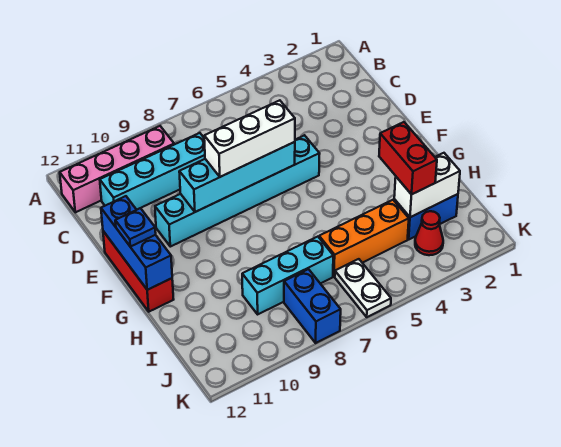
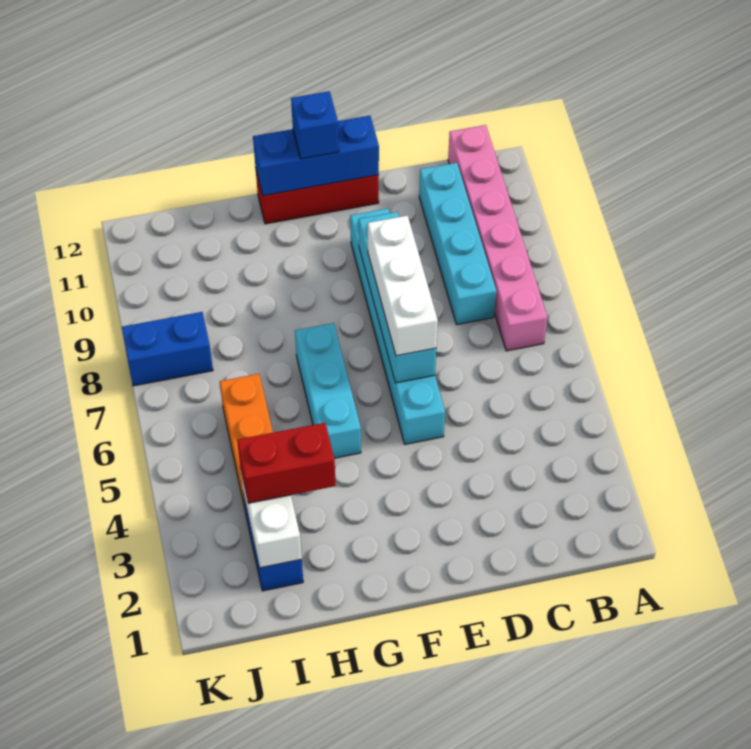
pink 1x4 brick [60,126,174,212] -> pink 1x6 brick [448,125,548,351]
blue 1x1 plate [115,208,156,247] -> blue 1x1 brick [291,91,339,159]
cyan 1x3 brick [242,237,333,314] -> cyan 1x3 brick moved to [295,323,361,458]
red 1x1 cone [415,211,443,255] -> none
white 1x2 plate [335,259,391,317] -> none

